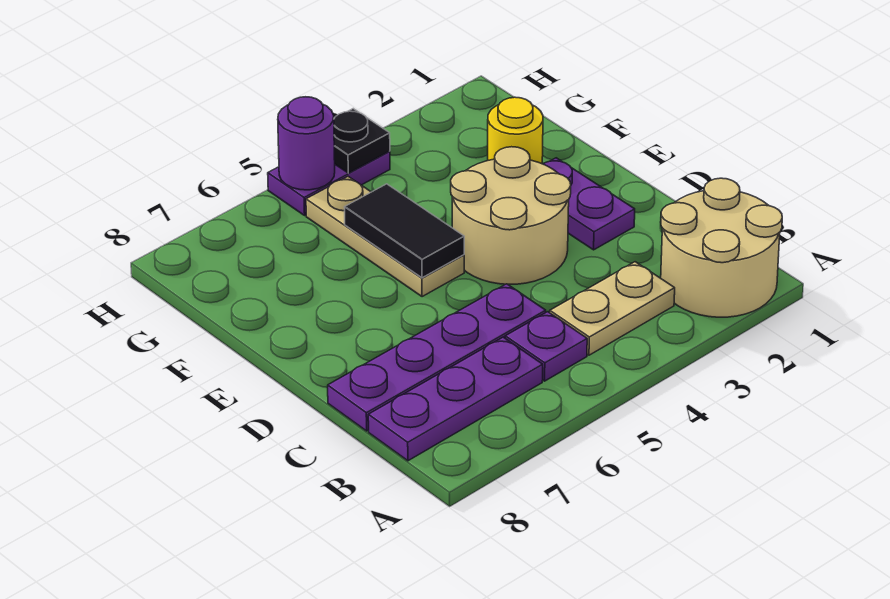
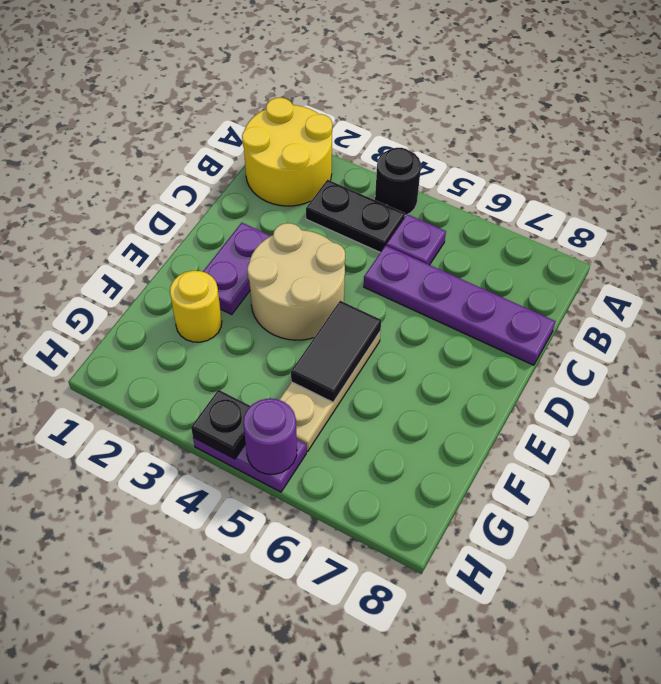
tan 2x2 round brick [661,178,782,317] -> yellow 2x2 round brick [242,98,332,206]
none -> black 1x1 round brick [375,148,421,216]
tan 1x2 plate [550,262,675,355] -> black 1x2 plate [306,180,405,252]
purple 1x3 plate [368,337,543,461] -> none

